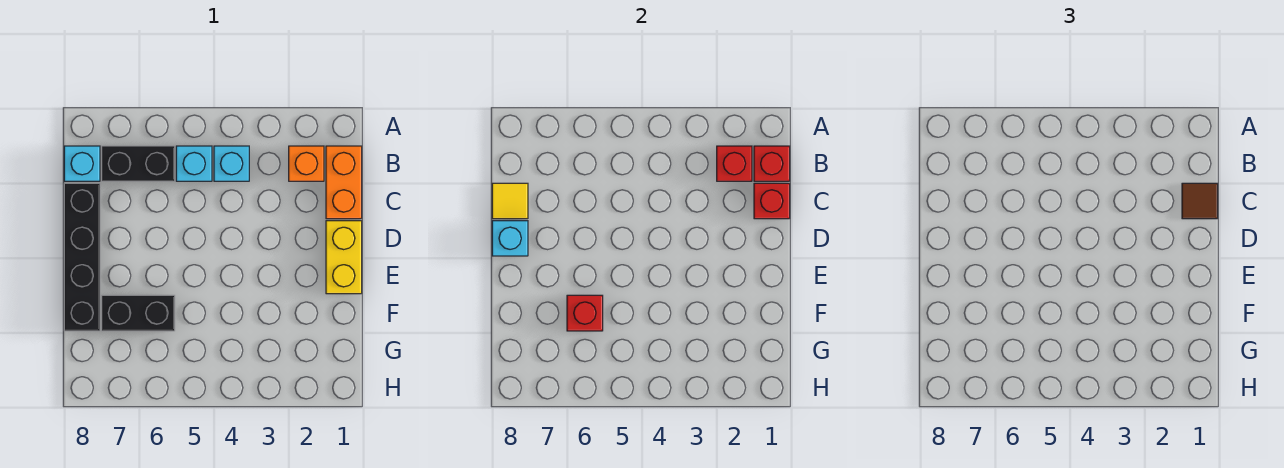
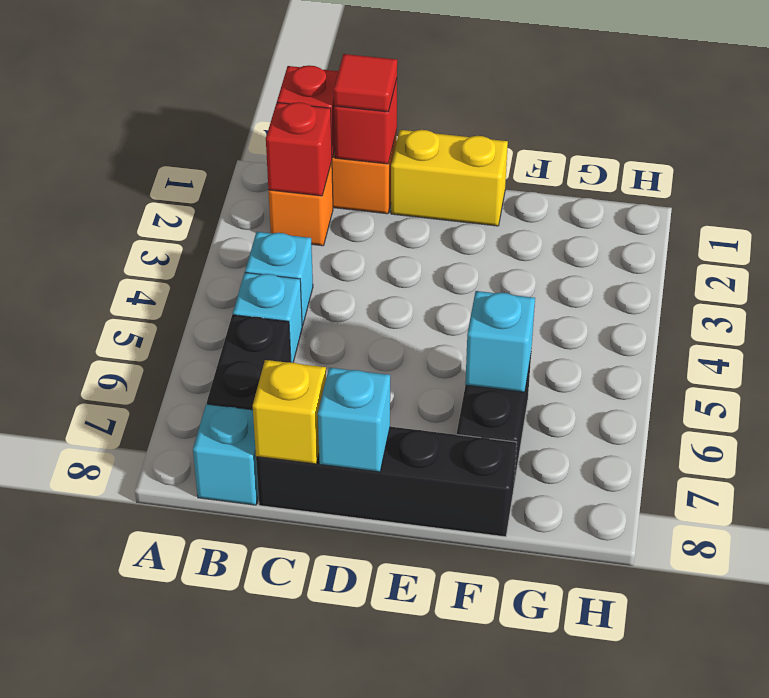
brown 1x1 tile [1182,183,1218,219] -> red 1x1 tile [334,54,397,112]
yellow 1x1 tile [492,183,528,219] -> yellow 1x1 brick [253,360,326,464]
red 1x1 brick [567,295,603,331] -> cyan 1x1 brick [465,291,535,392]

